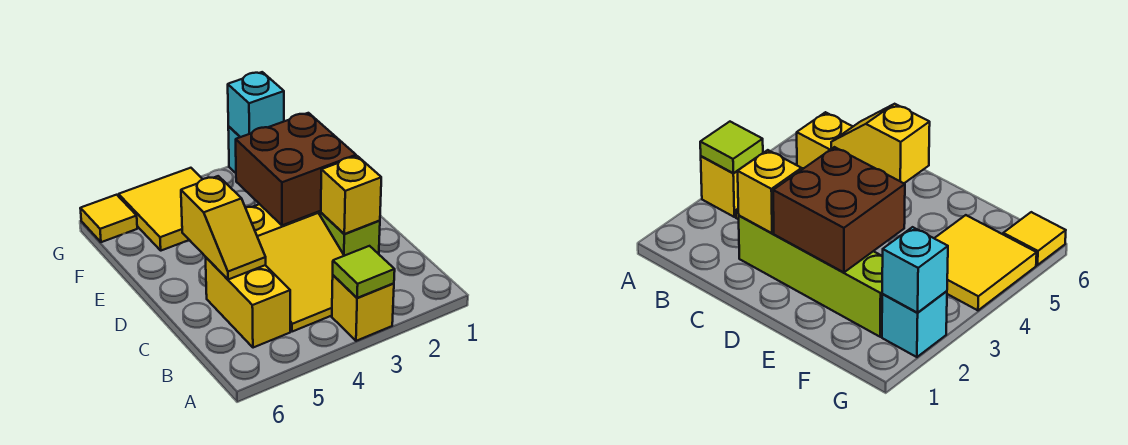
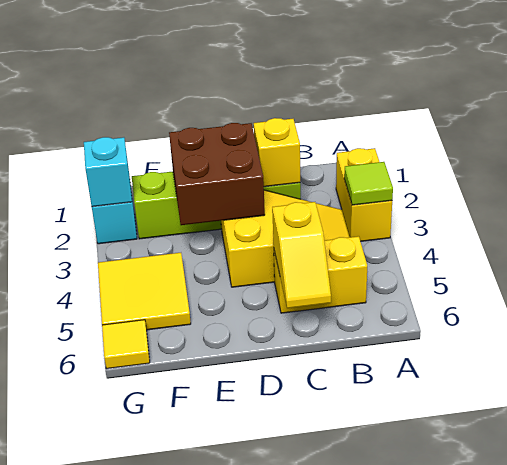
yellow 1x1 brick [332,275,394,341] -> yellow 1x2 brick [336,148,392,241]
yellow 1x2 slope [181,176,266,280] -> yellow 1x2 slope turned to [272,202,331,308]

